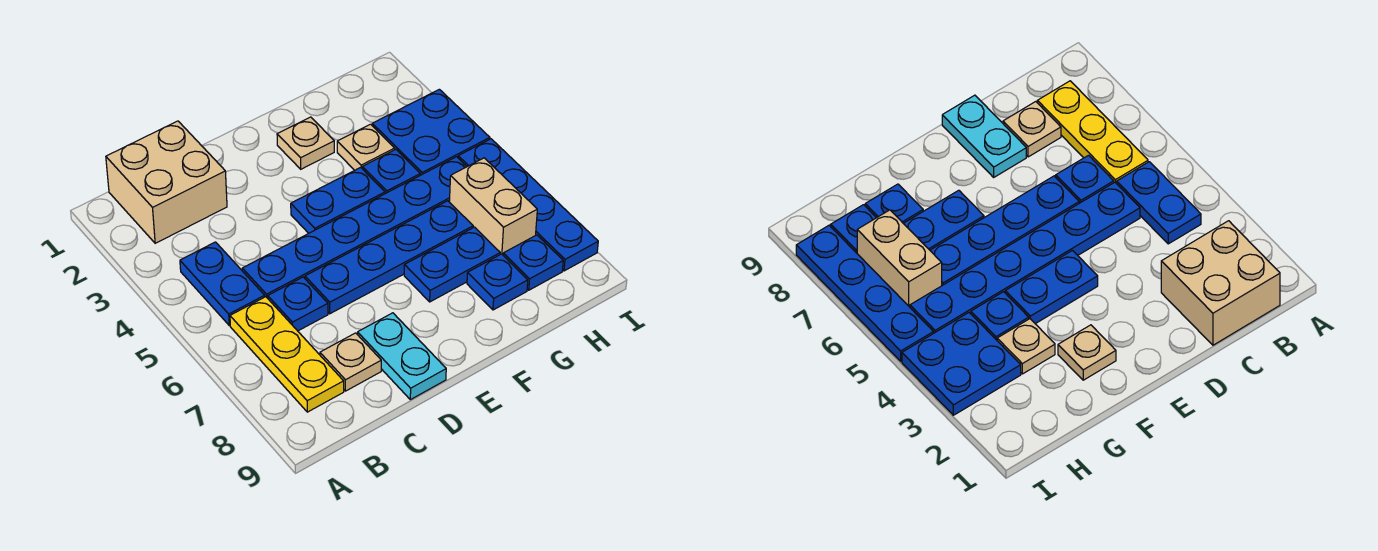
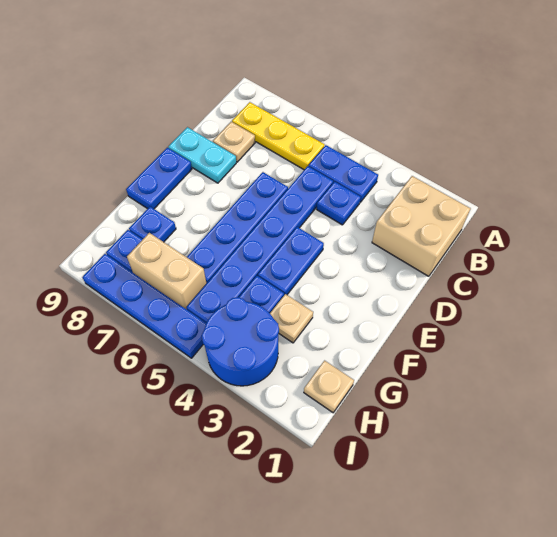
blue 1x1 plate [268,277,328,331] -> blue 1x1 plate moved to [317,182,361,225]
tan 1x1 plate [277,117,334,169] -> tan 1x1 plate moved to [304,361,354,413]
blue 1x2 plate [404,227,500,302] -> blue 1x2 plate moved to [126,148,192,209]
blue 2x2 plate [372,89,490,175] -> blue 2x2 round brick [202,297,279,386]

